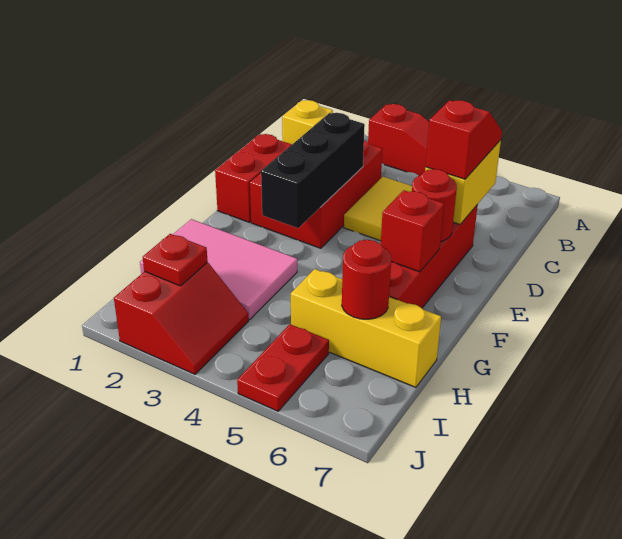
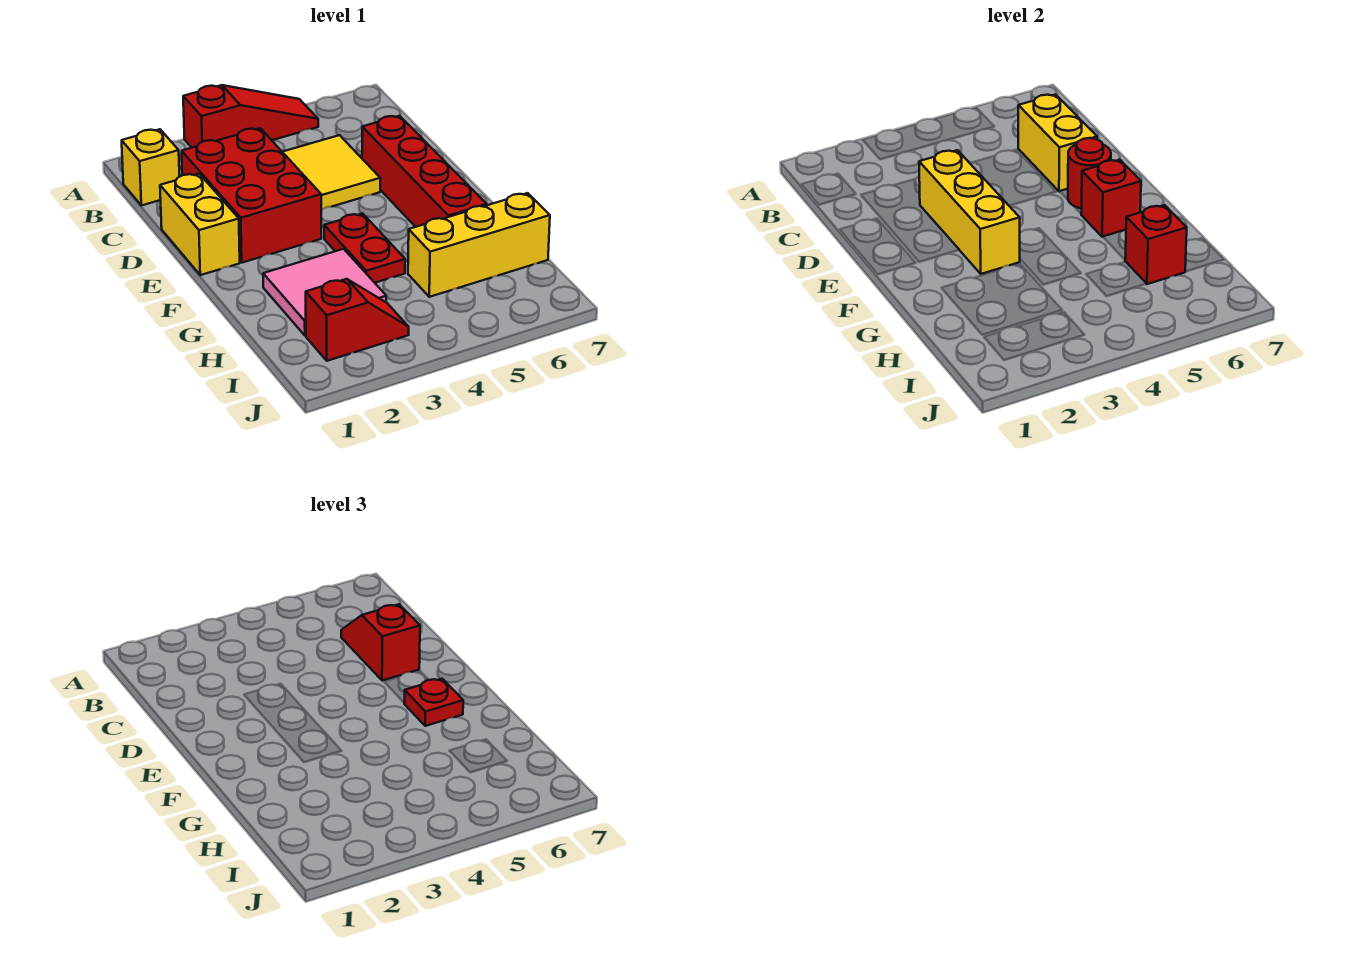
red 1x2 brick [215,134,292,222] -> yellow 1x2 brick [160,174,240,275]
black 1x3 brick [261,113,365,228] -> yellow 1x3 brick [919,150,1020,274]
pink 2x3 tile [140,219,297,320] -> pink 2x2 tile [263,249,386,336]
red 1x1 round brick [342,240,391,319] -> red 1x1 brick [1125,205,1187,284]
red 2x2 slope [114,263,249,374] -> red 1x2 slope [306,279,409,361]
red 1x1 plate [143,234,208,286] -> red 1x1 plate moved to [404,679,463,726]
red 1x2 plate [237,324,329,411] -> red 1x2 plate moved to [324,213,405,283]

